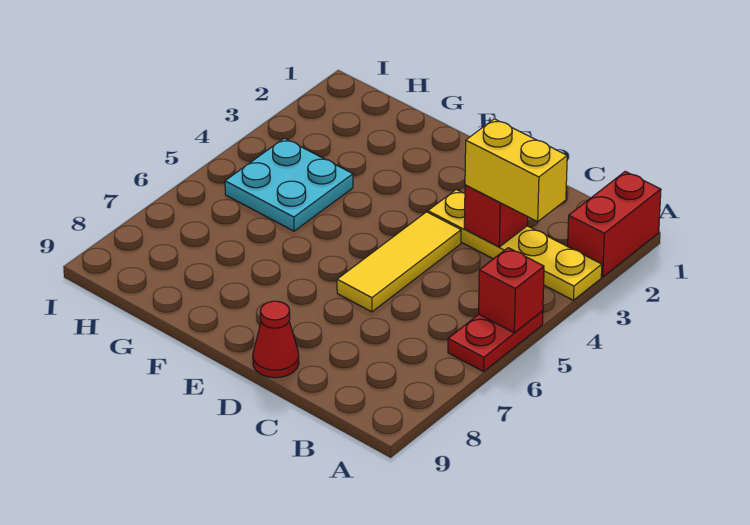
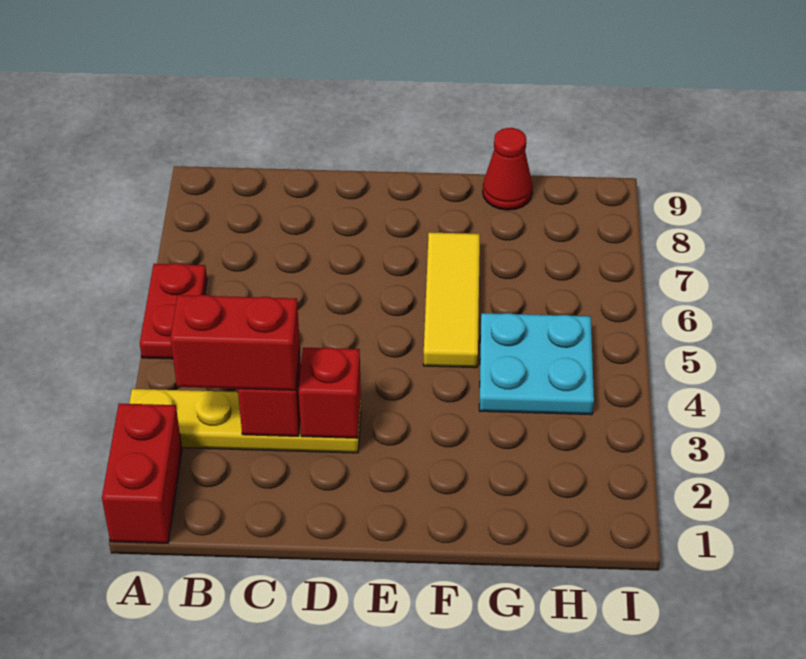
red 1x1 brick [479,248,544,333] -> red 1x1 brick moved to [299,348,361,438]
yellow 1x2 brick [465,119,567,222] -> red 1x2 brick [171,295,300,390]
yellow 1x3 tile [337,212,461,312] -> yellow 1x3 tile moved to [423,232,480,368]
red 1x1 cone [253,301,299,378] -> red 1x1 cone moved to [483,128,533,210]

